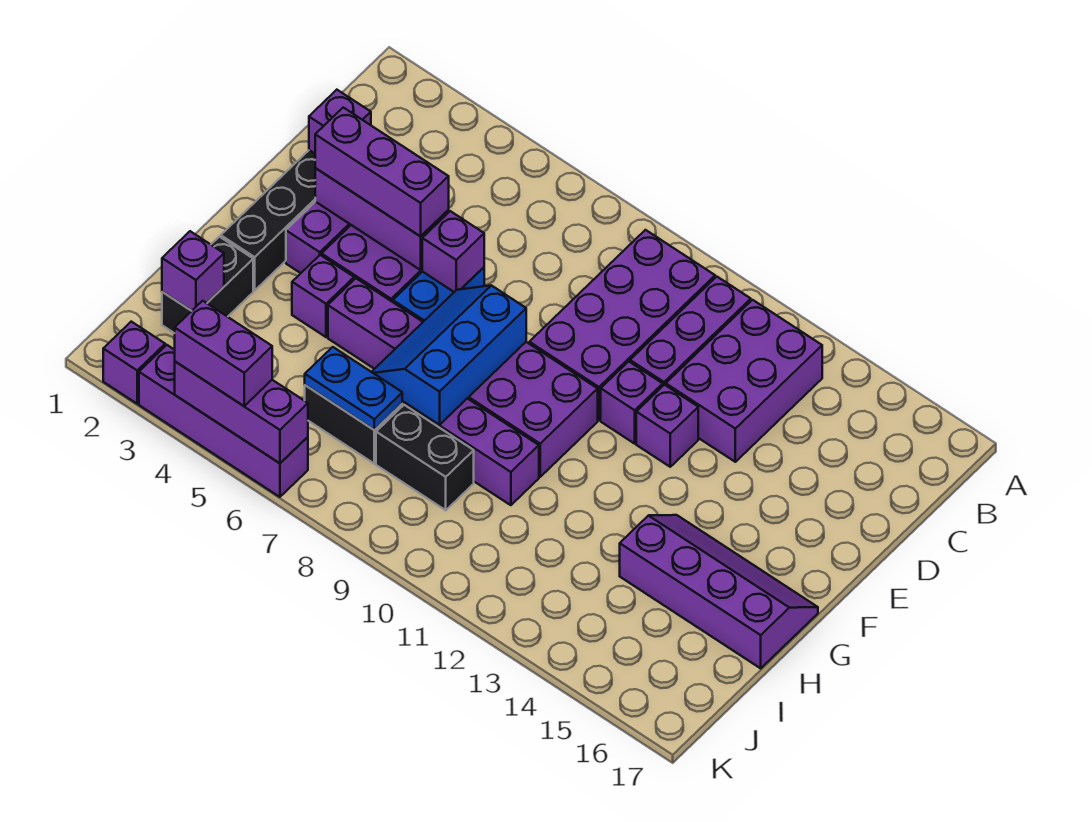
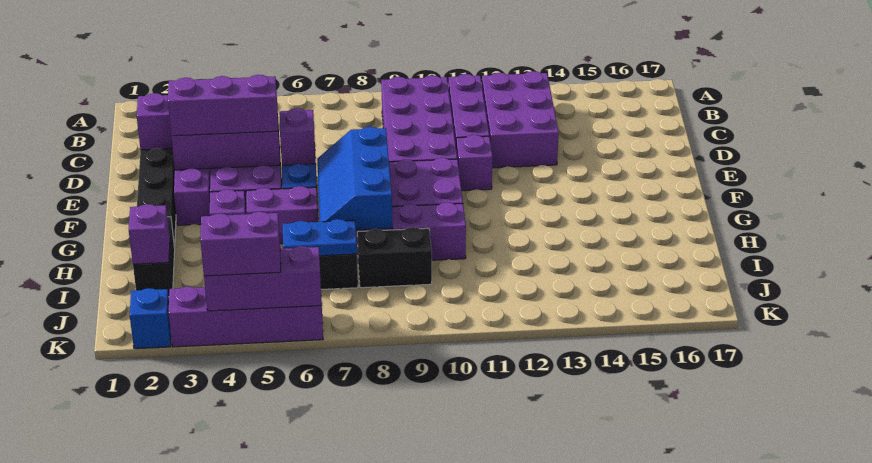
purple 1x1 brick [636,385,698,467] -> none
purple 2x4 slope [620,515,818,668] -> none
purple 1x1 brick [103,322,165,404] -> blue 1x1 brick [130,288,171,349]

